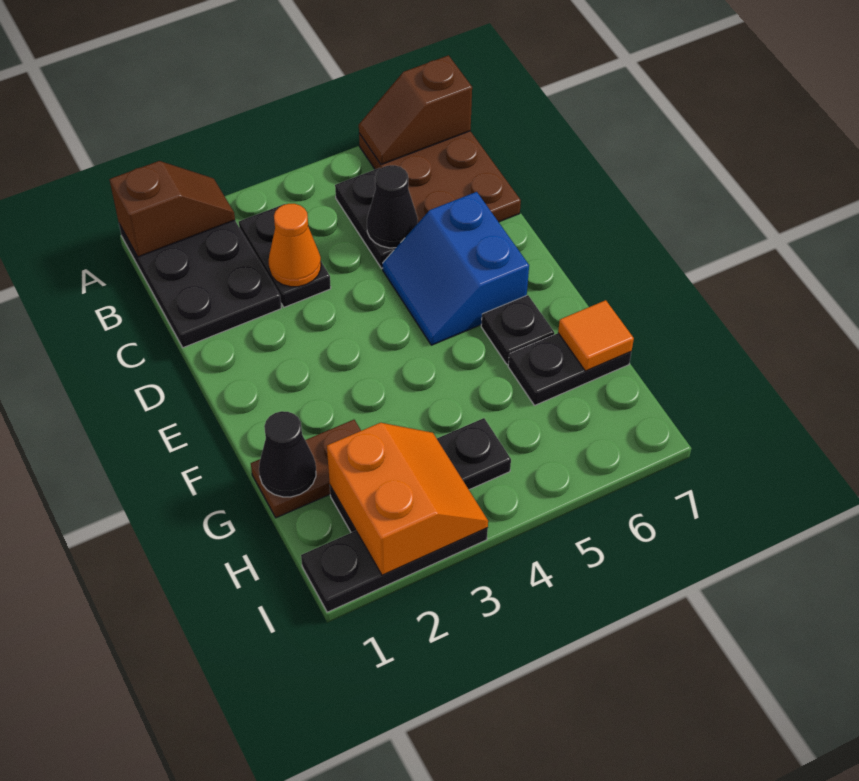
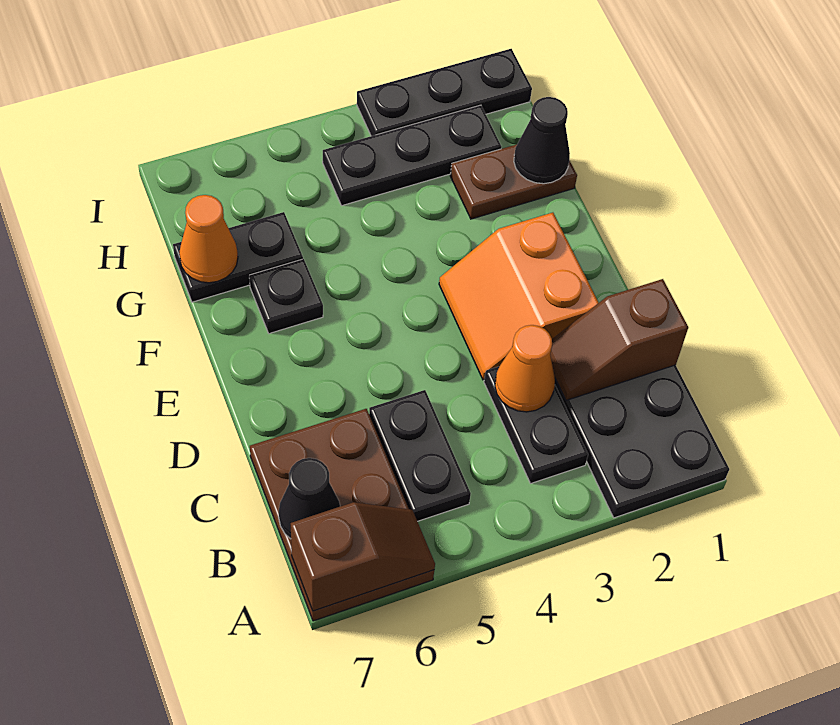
brown 1x2 slope [109,161,235,257] -> brown 1x2 slope moved to [550,279,688,400]
black 1x1 cone [367,165,418,248] -> black 1x1 cone moved to [279,458,340,539]
blue 2x2 slope [383,192,529,345] -> none
orange 1x1 tile [558,300,634,371] -> orange 1x1 cone [179,195,238,283]
orange 2x2 slope [327,423,488,575] -> orange 2x2 slope moved to [439,213,599,380]

